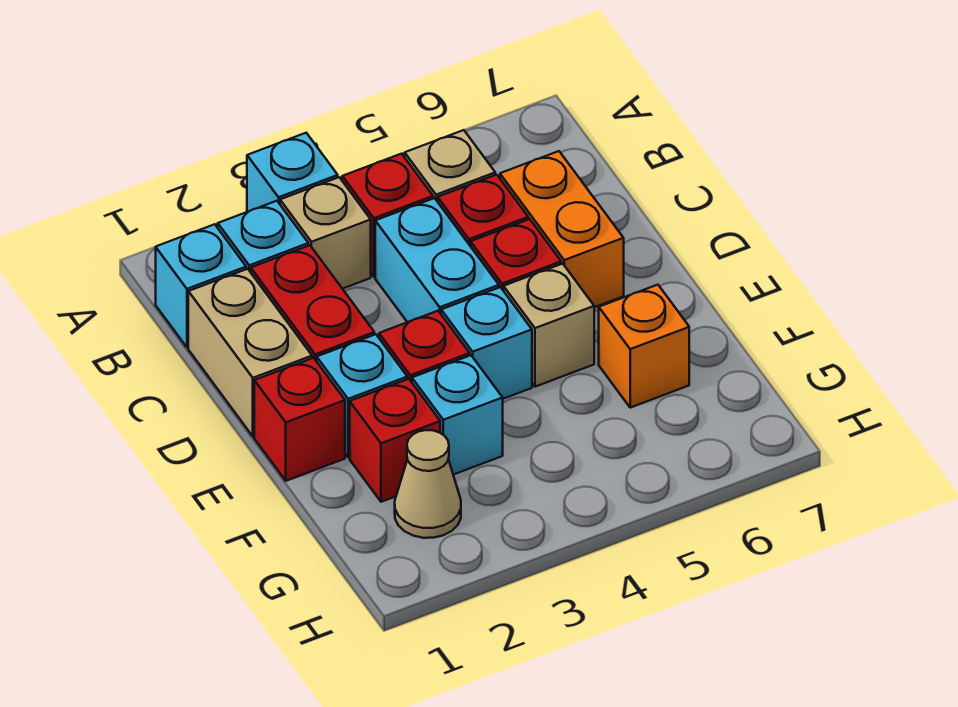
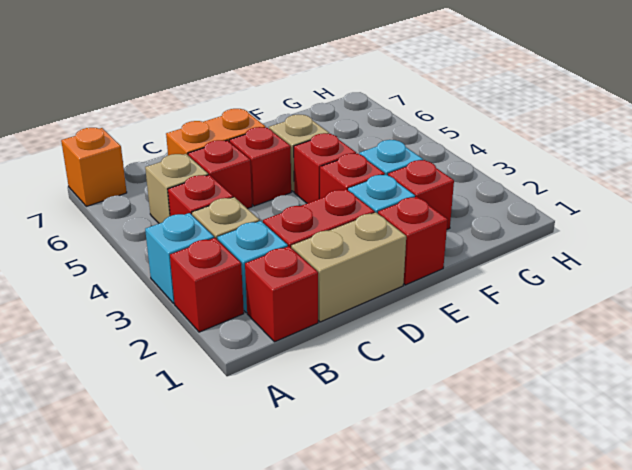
none -> red 1x1 brick [170,238,244,332]
cyan 1x1 brick [156,224,246,347] -> red 1x1 brick [245,246,318,342]
cyan 1x2 brick [375,198,499,322] -> none
cyan 1x1 brick [441,287,532,399] -> red 1x1 brick [294,133,356,203]
orange 1x1 brick [599,285,689,408] -> orange 1x1 brick moved to [61,128,127,206]
tan 1x1 cone [395,430,461,538] -> none

